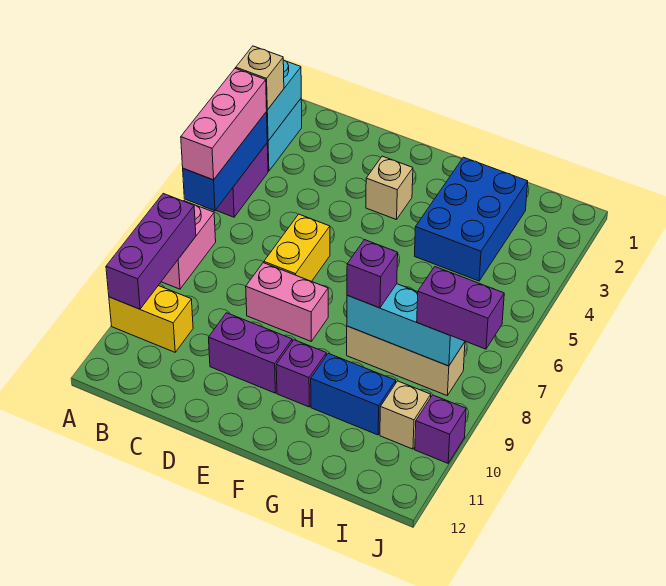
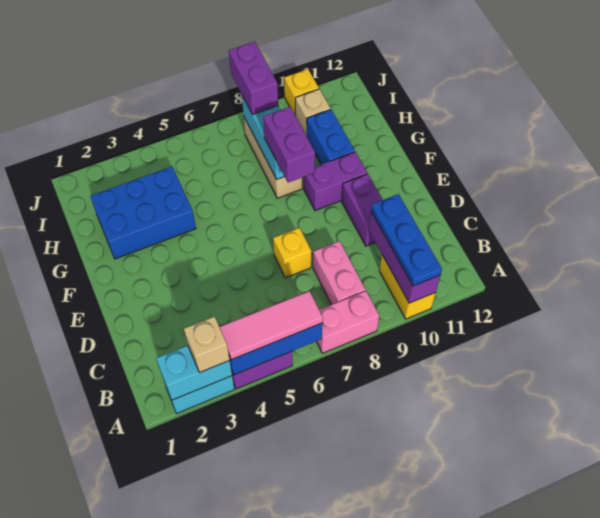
pink 1x3 brick [181,68,267,180] -> pink 1x3 tile [220,291,323,360]
purple 1x3 brick [106,194,196,309] -> purple 1x3 brick turned to [369,212,440,303]
none -> blue 1x3 plate [371,194,442,286]
yellow 1x2 brick [264,214,330,281] -> yellow 1x1 brick [273,228,311,278]
pink 1x2 brick [246,263,328,341] -> pink 1x2 brick moved to [313,241,366,305]
tan 1x1 brick [366,156,413,220] -> none
purple 1x1 brick [276,340,326,407] -> purple 1x2 brick [304,152,367,211]
purple 1x1 brick [347,240,398,308] -> purple 1x2 brick [263,107,315,183]
purple 1x1 brick [415,395,466,463] -> yellow 1x1 brick [284,69,319,114]

